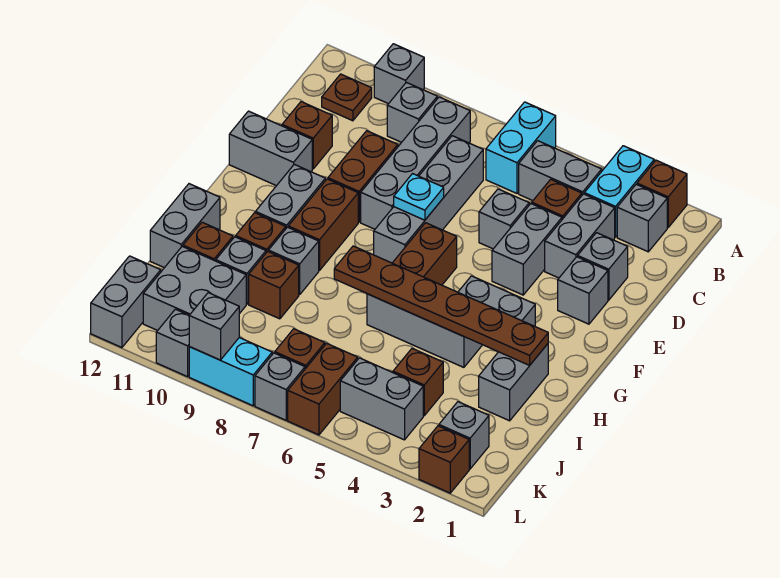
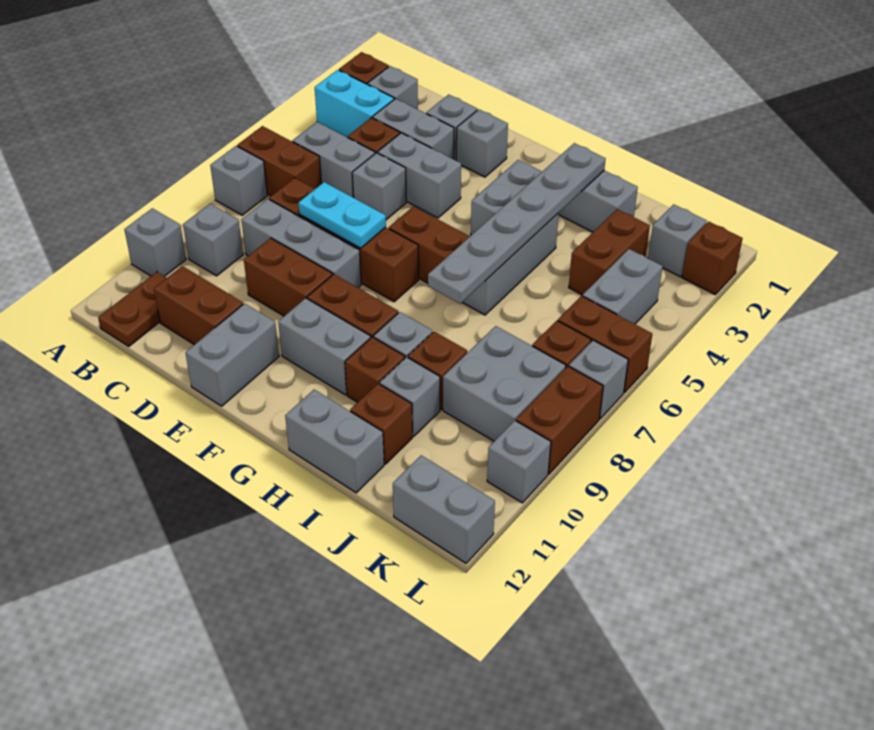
cyan 1x2 brick [486,102,556,193] -> brown 1x2 brick [237,126,321,196]
grey 1x2 brick [519,141,602,201] -> grey 1x2 brick turned to [293,122,375,198]
grey 1x4 brick [361,97,470,229] -> grey 1x3 brick [242,199,361,288]
brown 1x1 plate [322,74,372,121] -> brown 1x2 plate [98,272,166,346]
grey 1x4 brick [374,136,483,263] -> brown 1x4 brick [269,178,419,302]
brown 1x1 brick [282,102,332,169] -> brown 1x2 brick [154,266,243,345]
cyan 1x1 plate [394,174,444,220] -> cyan 1x2 plate [298,182,386,248]
brown 1x6 plate [334,246,548,365] -> grey 1x6 plate [428,143,606,304]
brown 1x1 brick [393,348,443,416] -> brown 1x2 brick [569,209,650,295]
grey 2x2 brick [143,246,246,331] -> grey 2x2 brick moved to [443,326,566,441]
cyan 1x2 brick [189,338,272,406] -> brown 1x2 brick [516,366,603,474]
grey 1x1 brick [189,293,239,360] -> grey 1x1 brick moved to [210,146,267,215]

